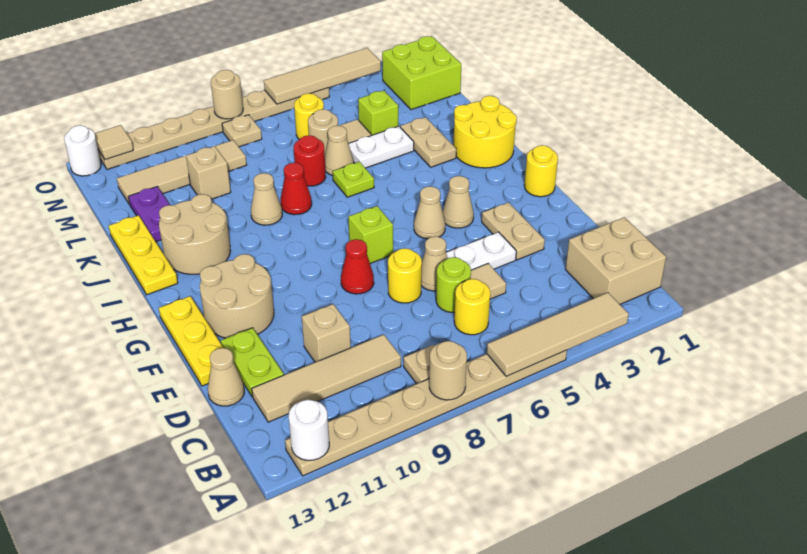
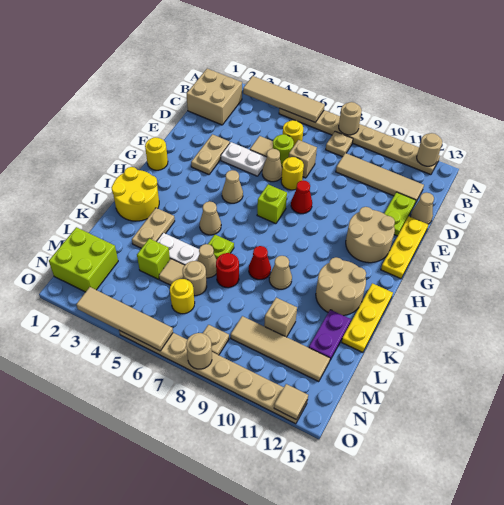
white 1x1 round brick [289,400,329,460] -> tan 1x1 round brick [417,133,442,166]
tan 1x1 brick [302,304,351,362] -> tan 1x1 brick moved to [289,140,317,178]
tan 1x1 cone [443,176,474,228] -> tan 1x1 cone moved to [200,201,221,235]
white 1x1 round brick [64,125,101,176] -> none

